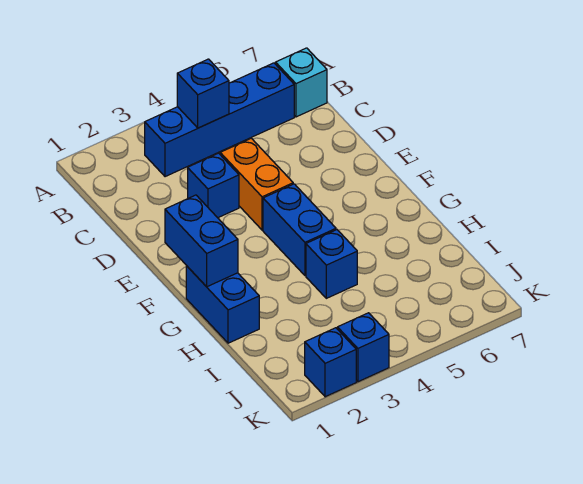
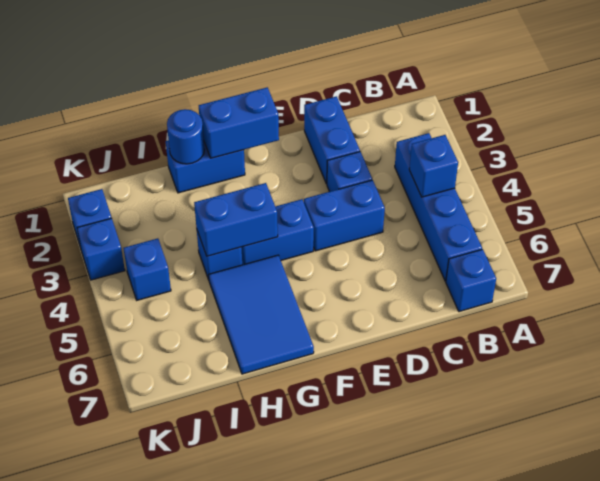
cyan 1x1 brick [276,48,327,117] -> blue 1x1 brick [446,249,496,312]
none -> blue 1x2 brick [304,96,360,184]
orange 1x2 brick [220,138,293,230] -> blue 1x2 brick [304,180,385,251]
none -> blue 1x2 brick [194,183,278,256]
none -> blue 2x3 tile [209,255,314,374]
none -> blue 1x1 round brick [167,109,205,164]
none -> blue 1x1 brick [124,238,171,300]

